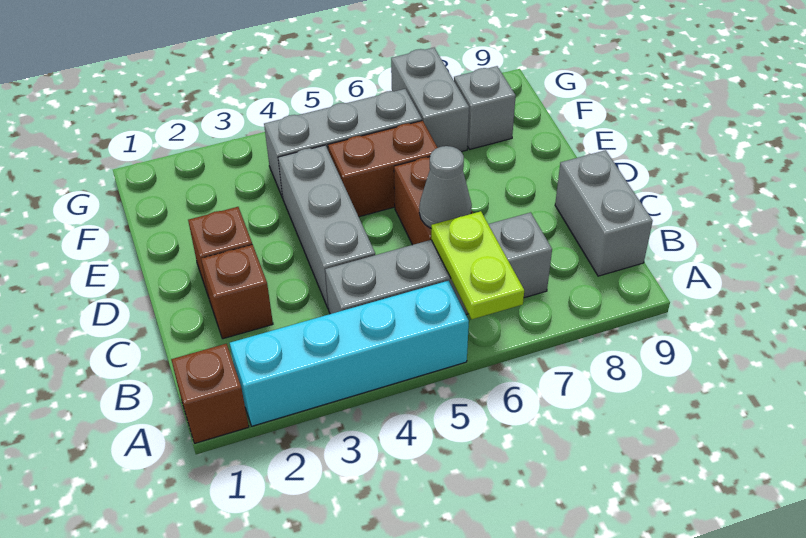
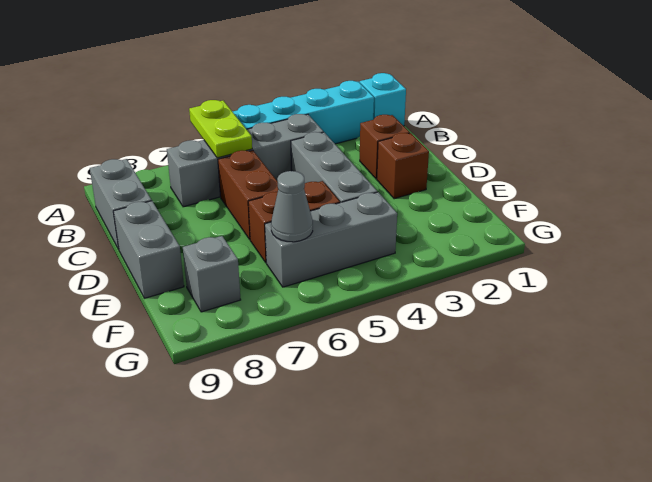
brown 1x1 brick [171,344,249,443] -> cyan 1x1 brick [360,73,406,126]
grey 1x1 cone [419,146,472,228] -> grey 1x1 cone moved to [271,171,313,242]
grey 1x2 brick [391,48,469,152] -> grey 1x2 brick moved to [113,201,184,298]

